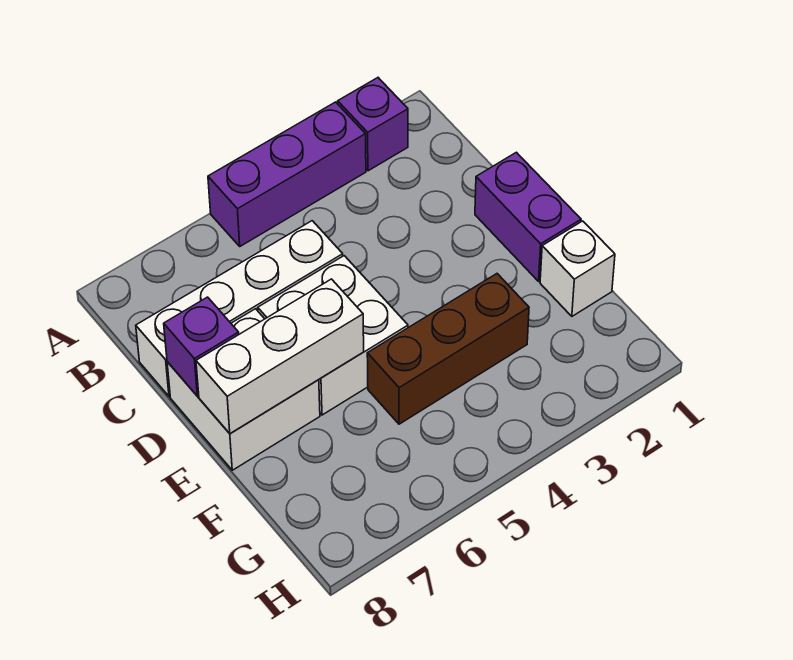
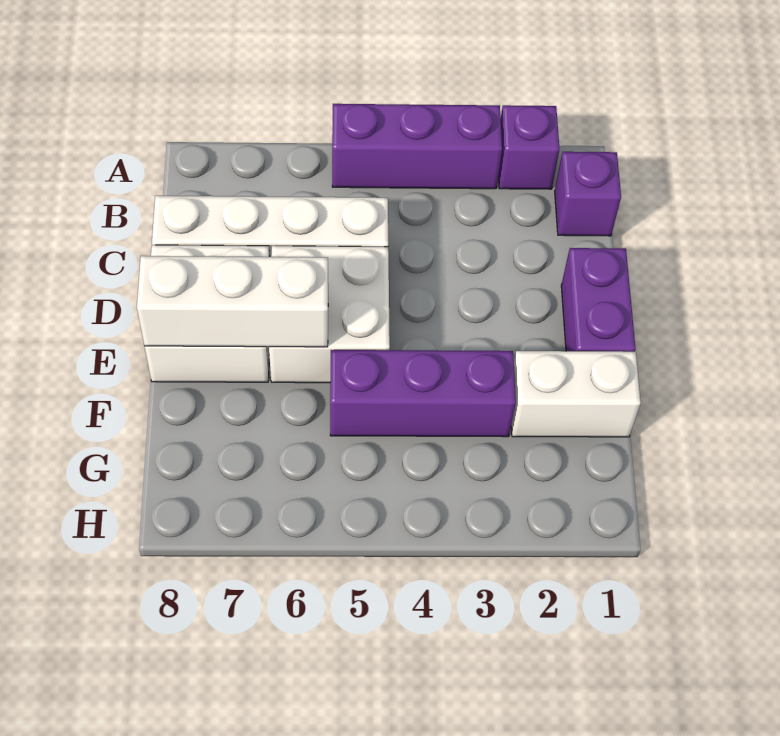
purple 1x1 brick [164,297,239,396] -> purple 1x1 brick moved to [555,152,621,236]
white 1x1 brick [540,221,615,316] -> white 1x2 brick [511,351,641,437]
brown 1x3 brick [367,274,529,424] -> purple 1x3 brick [330,350,516,437]

